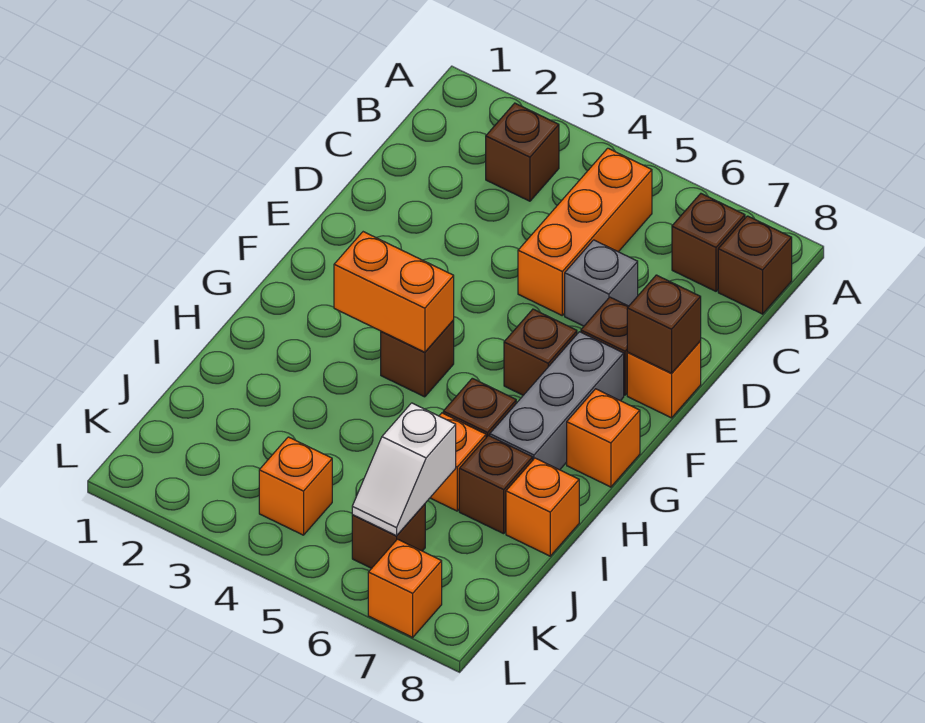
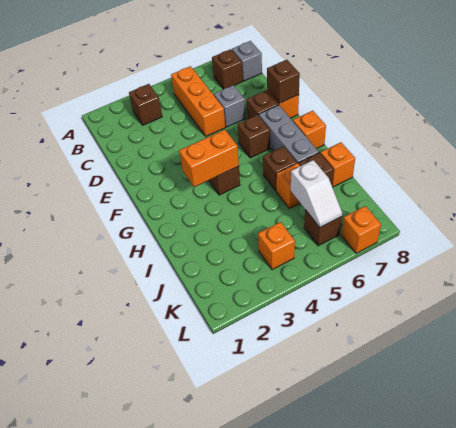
brown 1x1 brick [718,216,792,314] -> grey 1x1 brick [232,41,262,81]

